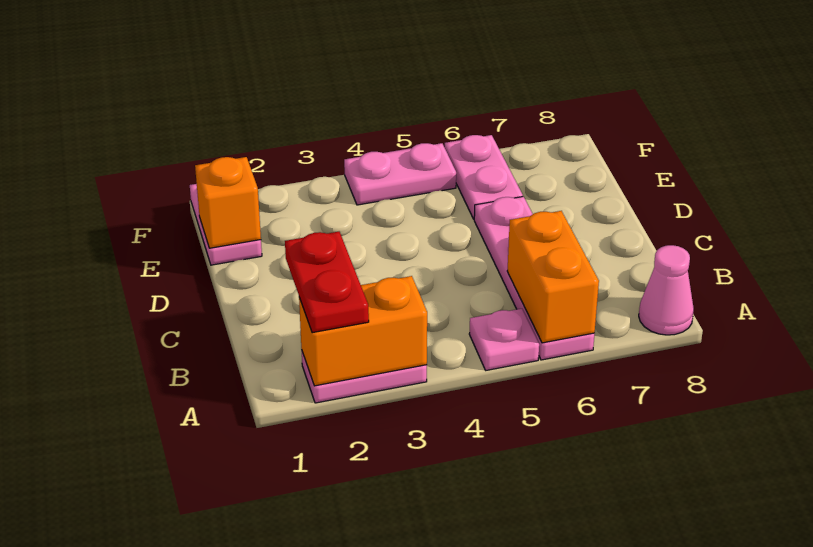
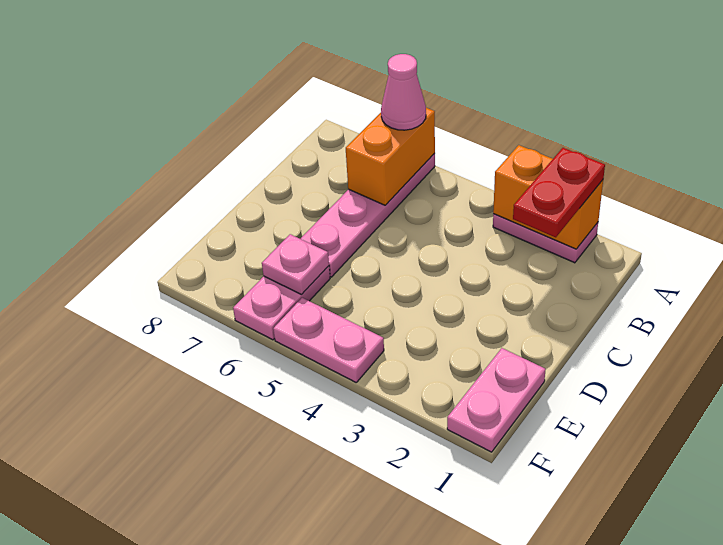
pink 1x1 plate [469,309,539,370] -> pink 1x1 plate moved to [262,234,329,295]
pink 1x1 cone [639,245,694,335] -> pink 1x1 cone moved to [381,54,426,130]
orange 1x1 brick [195,157,261,248] -> none

